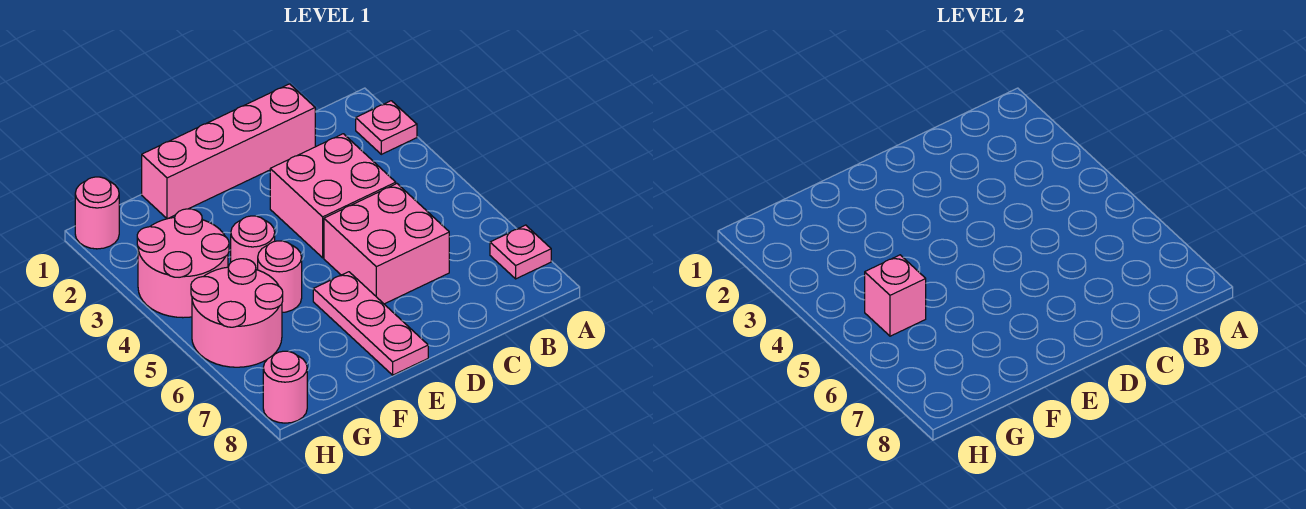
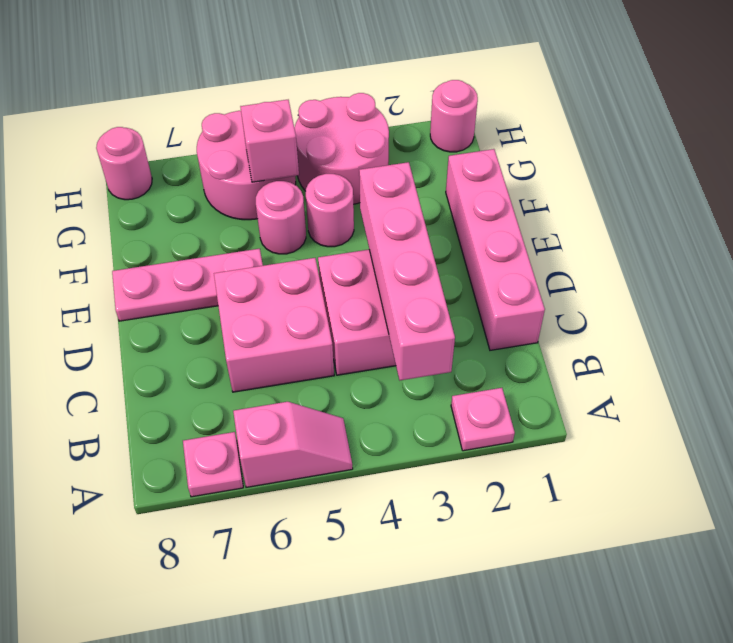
none -> pink 1x2 slope [233,402,353,487]
none -> pink 1x4 brick [359,162,455,380]

